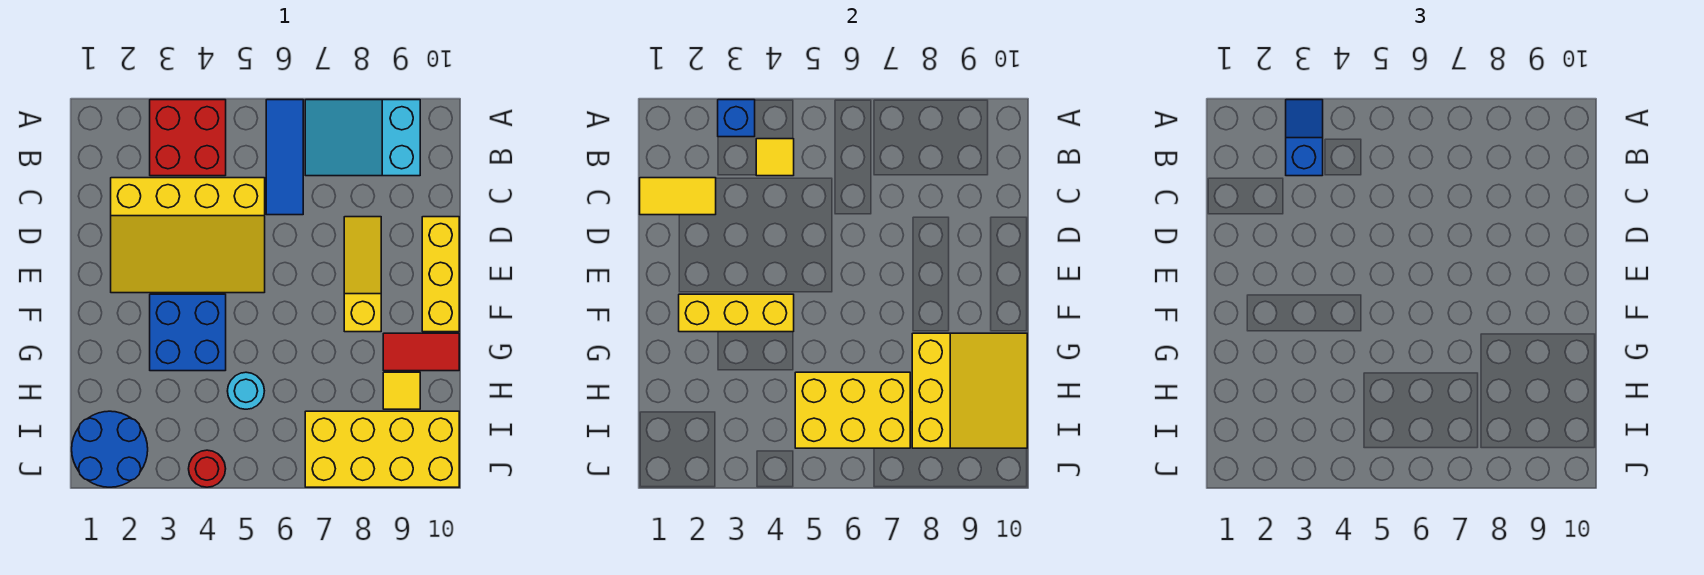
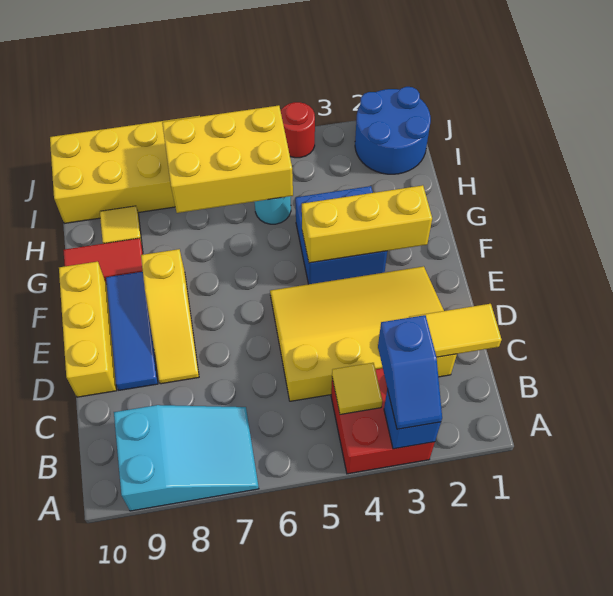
blue 1x3 tile [266,100,303,215] -> blue 1x3 tile moved to [106,272,158,390]
yellow 3x3 slope [912,333,1027,448] -> none

